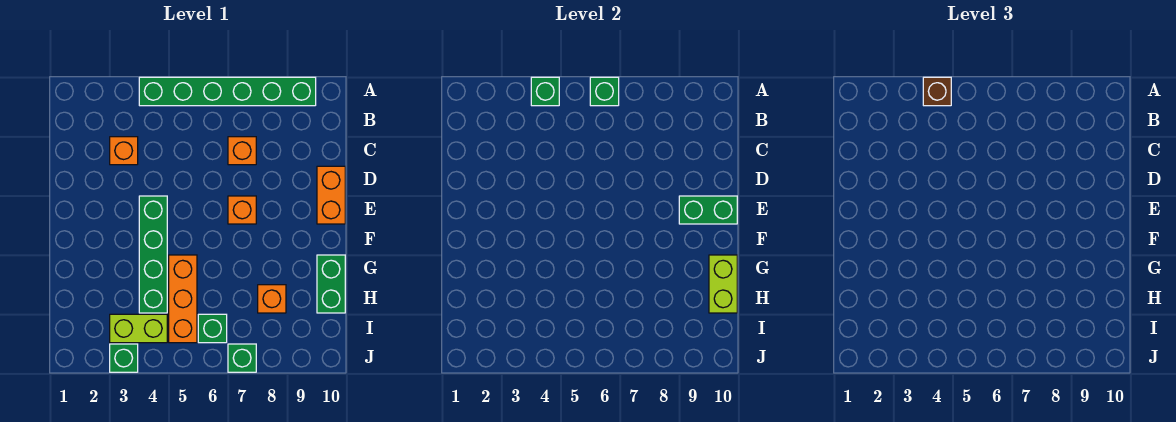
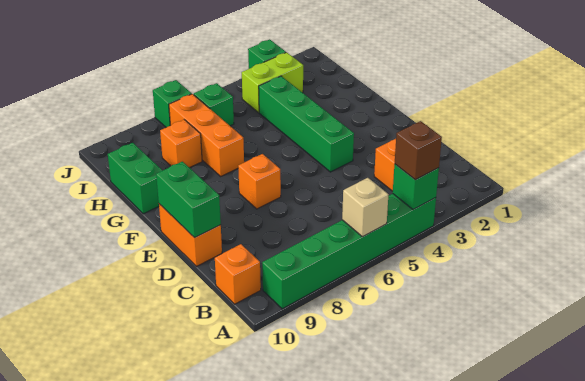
green 1x1 brick [590,77,619,106] -> tan 1x1 brick [342,178,388,237]
orange 1x1 brick [228,137,256,165] -> orange 1x1 brick moved to [215,244,261,304]
green 1x2 brick [679,196,737,224] -> green 1x2 brick turned to [156,162,221,238]
orange 1x3 brick [169,255,197,343] -> orange 1x3 brick moved to [169,94,244,176]
lime 1x2 brick [709,255,737,313] -> none

